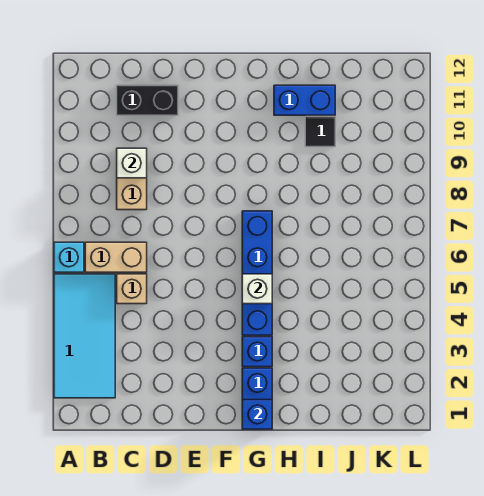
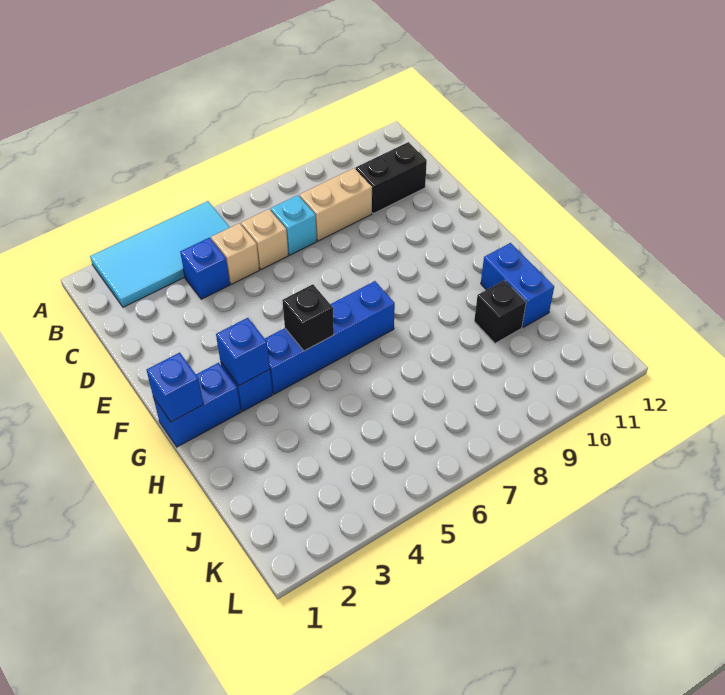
cyan 1x1 brick [54,242,84,272] -> cyan 1x1 brick moved to [271,195,317,255]
tan 1x2 brick [85,242,147,272] -> tan 1x1 brick [241,209,288,270]
none -> blue 1x1 brick [180,238,230,299]
white 1x1 brick [117,148,147,178] -> none
black 1x2 brick [117,85,178,115] -> black 1x2 brick turned to [356,142,427,214]
none -> blue 1x1 brick [216,318,270,386]
white 1x1 brick [242,274,272,304] -> black 1x1 brick [282,284,334,351]
black 1x1 tile [305,117,335,147] -> black 1x1 brick [474,280,526,343]

